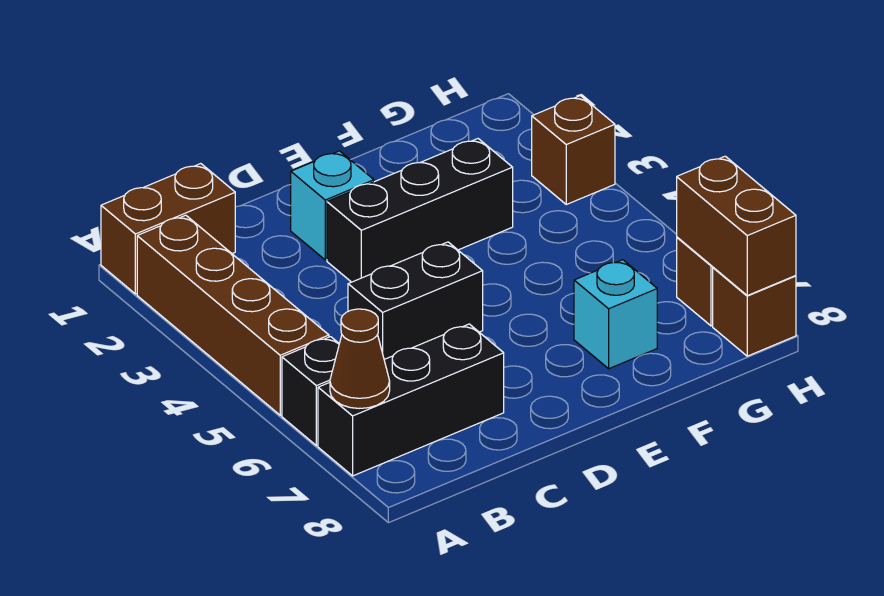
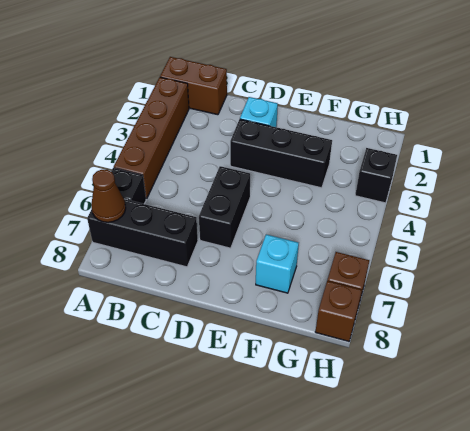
black 1x2 brick [348,242,483,359] -> black 1x2 brick turned to [199,166,250,248]
brown 1x1 brick [532,96,615,204] -> black 1x1 brick [355,148,397,203]
brown 1x2 brick [677,156,796,295] -> none

